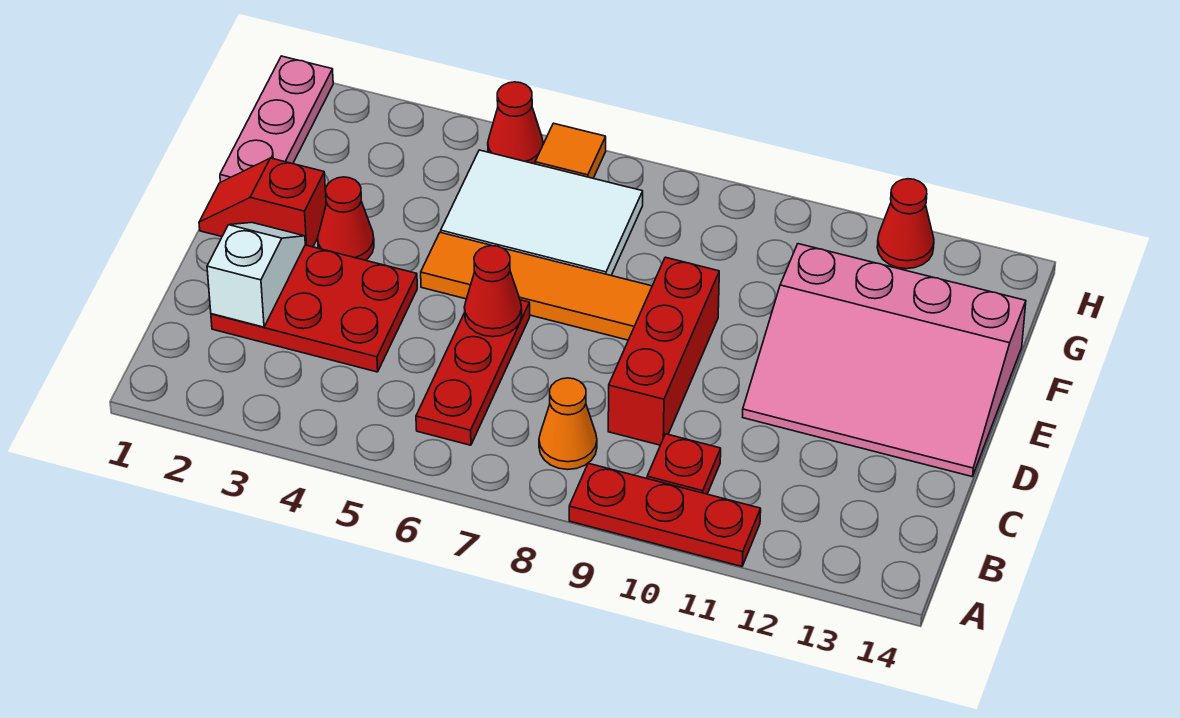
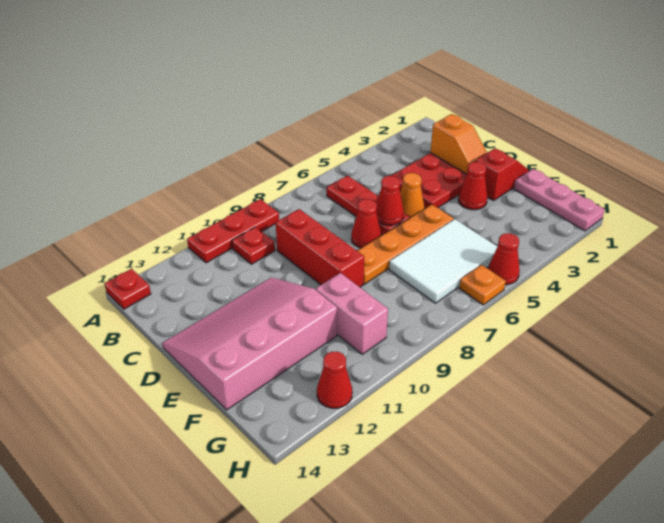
none -> red 1x1 plate [105,269,151,309]
orange 1x1 cone [539,378,597,470] -> orange 1x1 cone moved to [400,173,424,218]
white 1x2 slope [207,223,305,327] -> orange 1x2 slope [430,114,487,174]
none -> red 1x1 cone [351,199,381,248]
orange 1x4 tile [421,232,652,340] -> orange 1x4 plate [358,205,454,284]
none -> pink 1x2 brick [316,273,388,354]
orange 1x1 tile [535,123,606,178] -> orange 1x1 plate [459,265,506,305]

